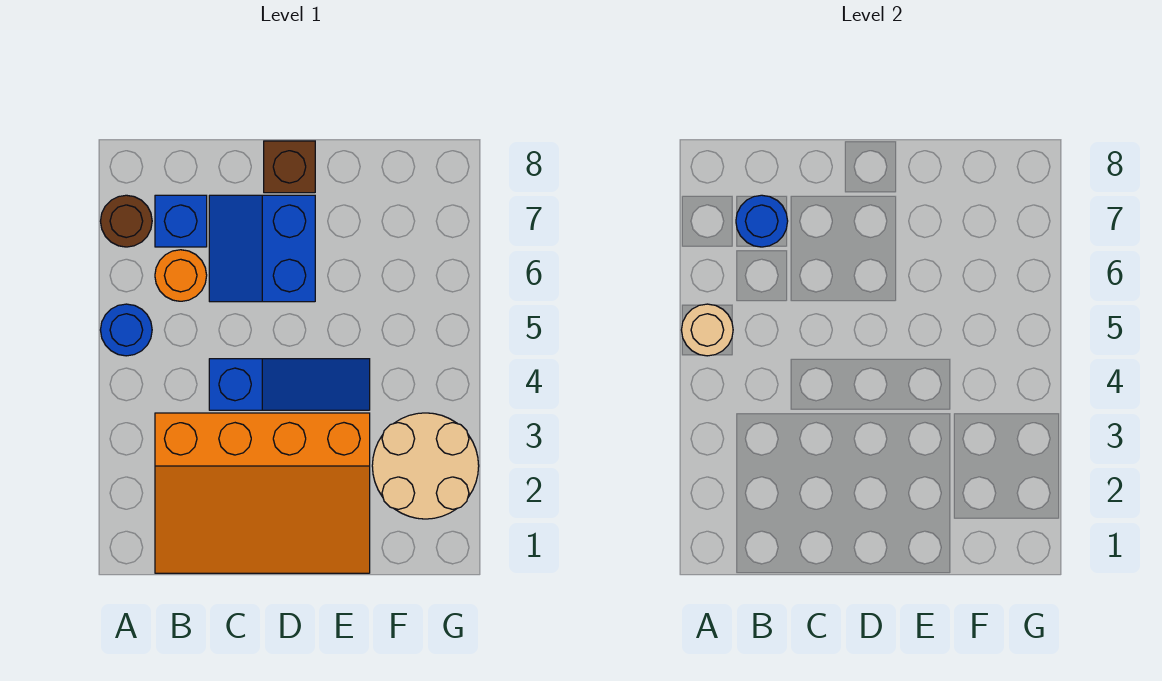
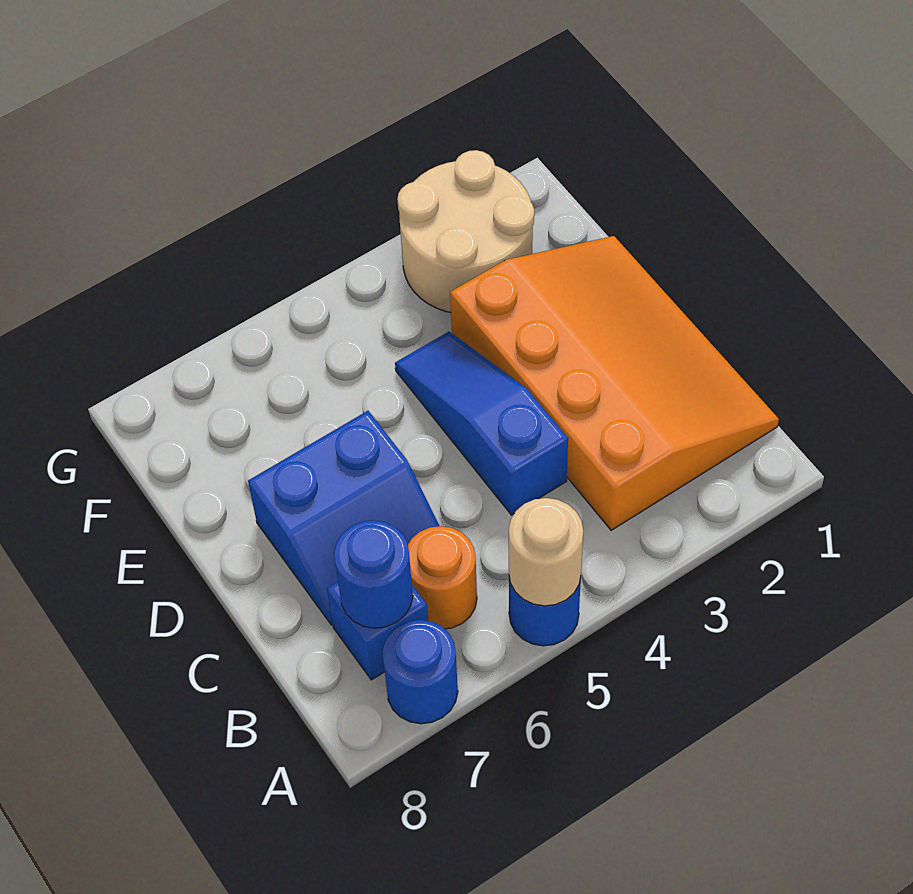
brown 1x1 round brick [101,195,152,247] -> blue 1x1 round brick [382,620,458,724]
brown 1x1 brick [264,141,315,193] -> none

